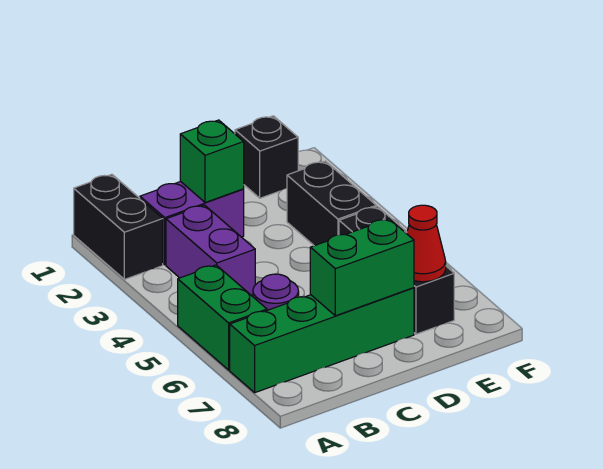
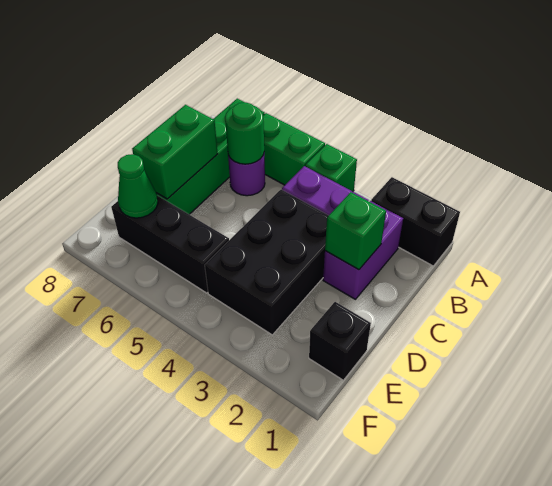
none -> green 1x1 brick [305,144,357,191]
none -> green 1x1 round brick [225,102,264,164]
black 1x2 brick [287,161,376,246] -> black 2x3 brick [205,189,329,335]
red 1x1 cone [407,205,446,282] -> green 1x1 cone [118,154,158,218]

